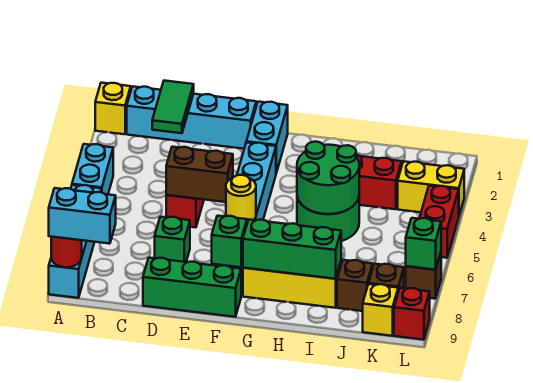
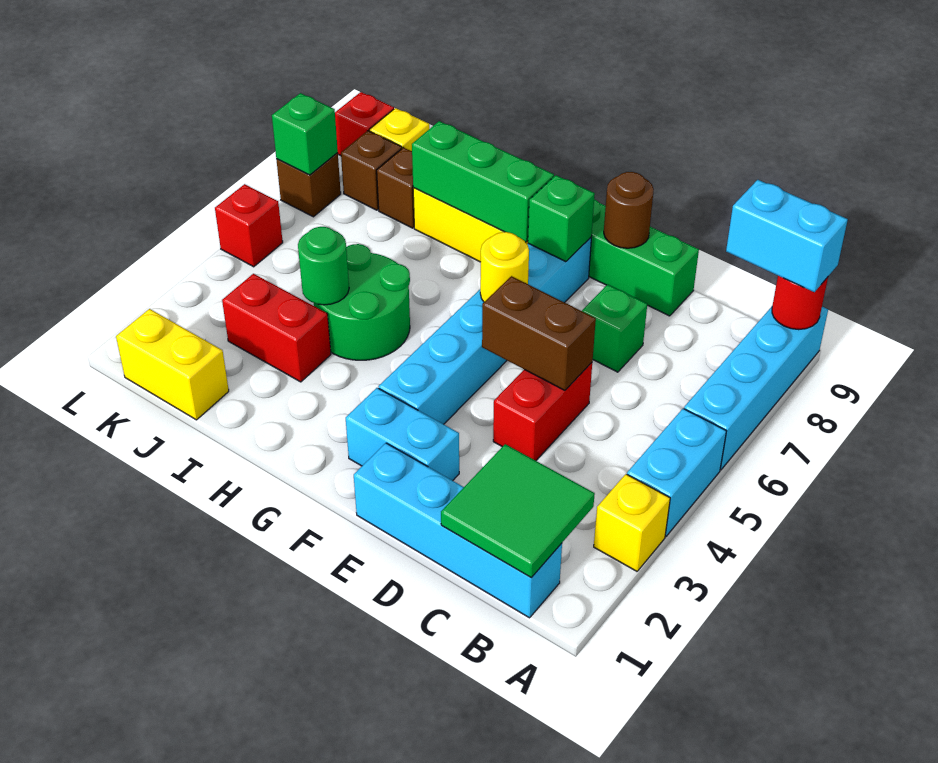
yellow 1x1 brick [95,83,131,134] -> yellow 1x1 brick moved to [594,474,670,571]
green 1x2 tile [152,81,194,133] -> green 2x2 tile [441,444,595,578]
none -> brown 1x1 round brick [604,172,654,248]
cyan 1x2 brick [246,102,288,173] -> cyan 1x2 brick turned to [346,388,459,481]
green 2x2 round brick [297,142,359,214] -> green 1x1 round brick [298,227,349,305]
yellow 1x2 brick [398,161,464,215] -> yellow 1x2 brick moved to [116,309,229,420]
red 1x2 brick [419,186,459,258] -> red 1x1 brick [215,184,283,267]

